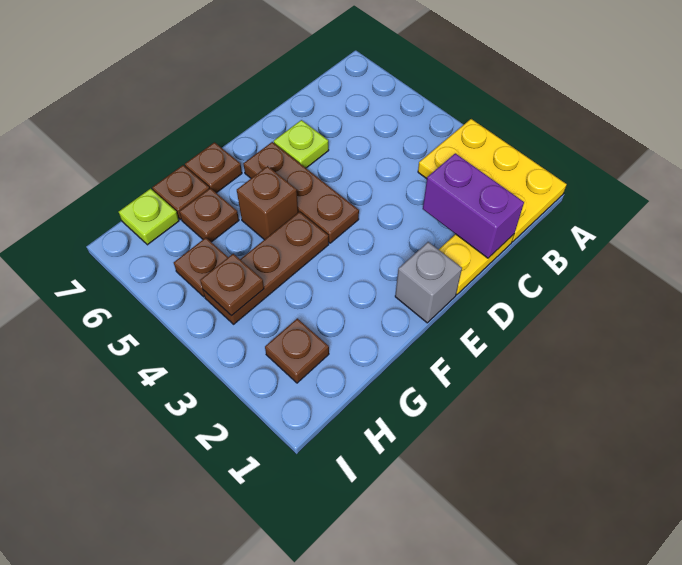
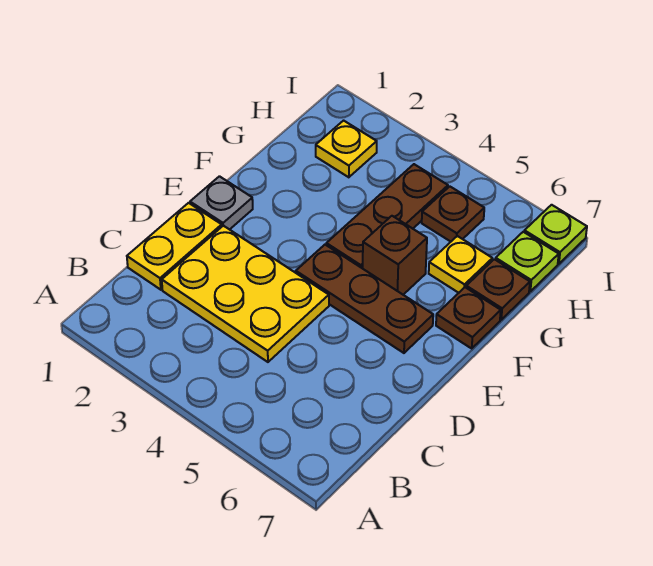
yellow 2x3 plate [418,119,567,242] -> yellow 2x3 plate moved to [162,226,329,362]
purple 1x2 brick [423,153,524,258] -> none
lime 1x1 plate [274,120,329,168] -> lime 1x1 plate moved to [524,205,587,264]
grey 1x1 brick [395,242,462,323] -> grey 1x1 plate [190,176,253,230]
brown 1x1 plate [179,188,239,242] -> yellow 1x1 plate [429,236,492,293]
brown 1x1 plate [265,318,329,383] -> yellow 1x1 plate [316,121,377,177]
brown 1x1 plate [200,254,264,316] -> none

